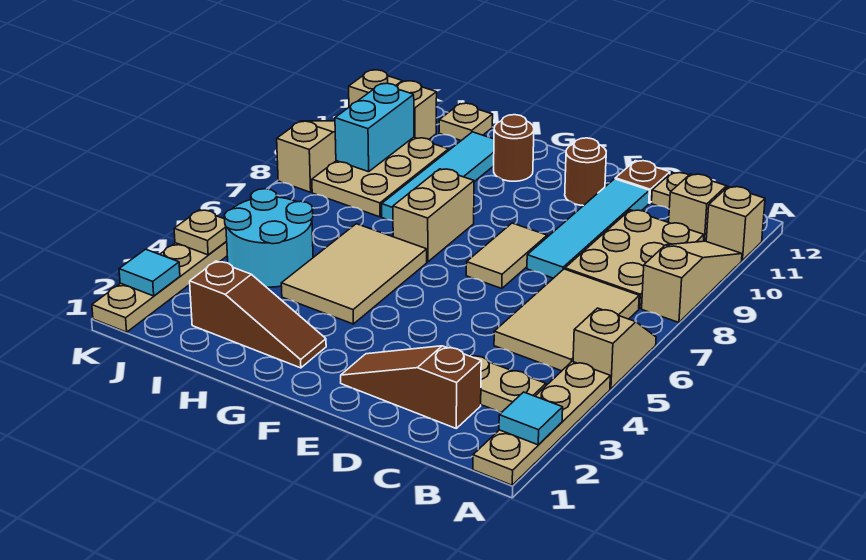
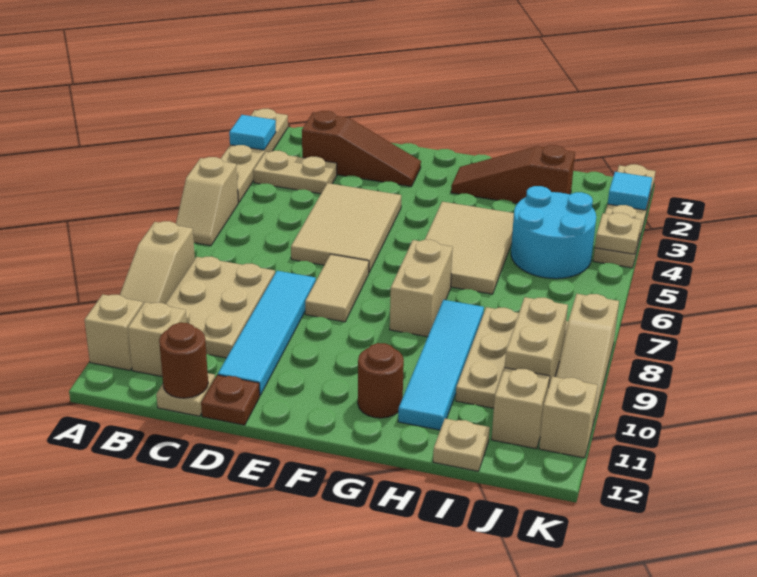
tan 2x3 tile [494,269,639,371] -> tan 2x3 tile moved to [291,183,401,272]
brown 1x1 round brick [565,138,606,206] -> brown 1x1 round brick moved to [159,323,208,398]
cyan 1x2 brick [335,83,414,172] -> tan 1x2 brick [505,297,568,385]

